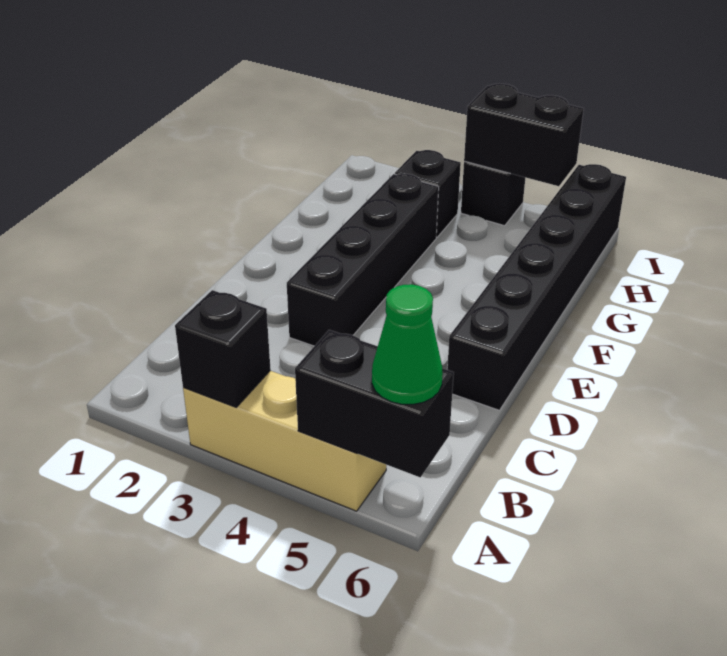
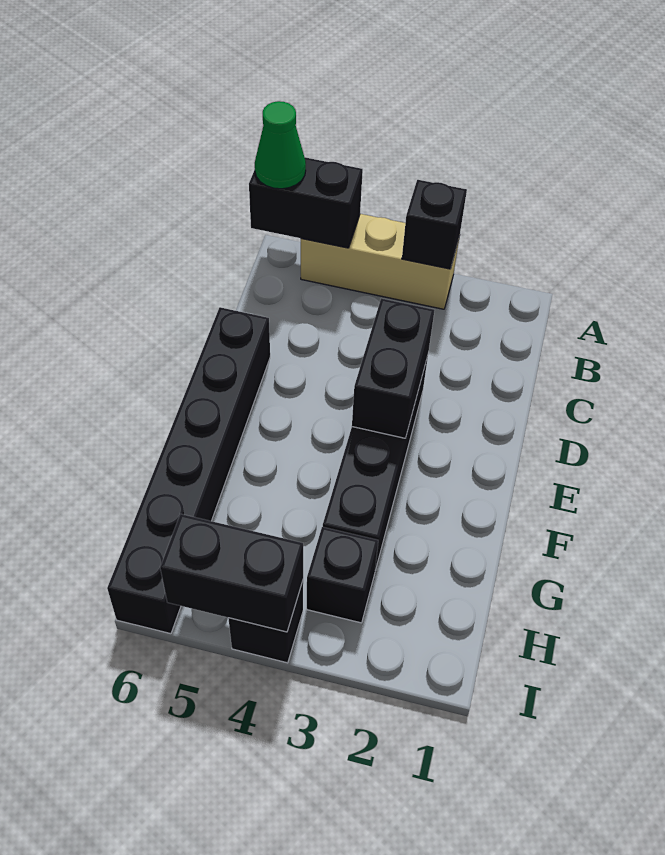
none -> black 1x2 brick [352,298,434,438]

